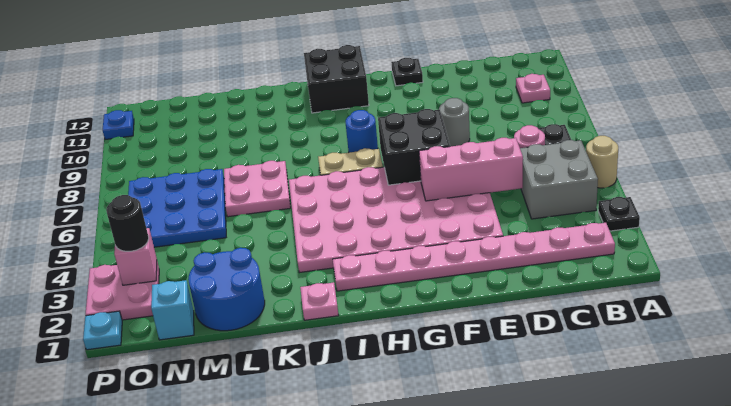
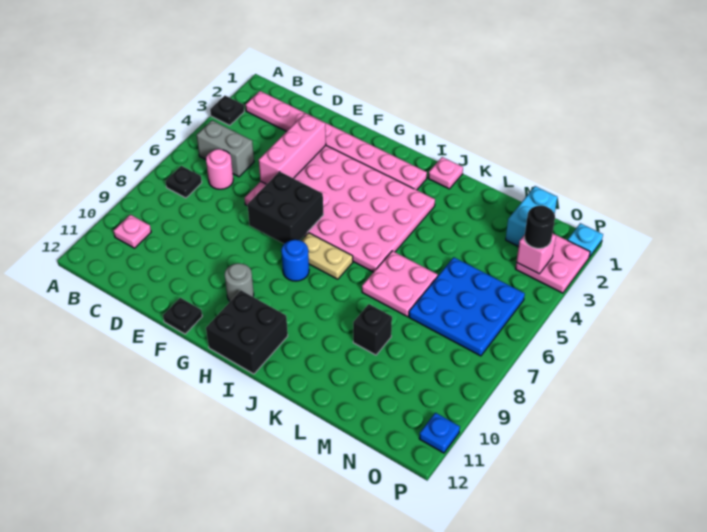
tan 1x1 round brick [586,136,618,188] -> none
grey 2x2 brick [520,140,598,219] -> grey 1x2 brick [197,120,254,177]
pink 1x3 brick [419,138,523,201] -> pink 1x3 brick turned to [259,114,326,184]
grey 1x1 round brick [439,98,470,147] -> grey 1x1 round brick moved to [225,263,254,301]
blue 2x2 round brick [188,248,265,331] -> none
none -> black 1x1 brick [353,304,392,355]
cyan 1x1 brick [151,280,194,340] -> cyan 1x2 brick [506,186,557,247]

